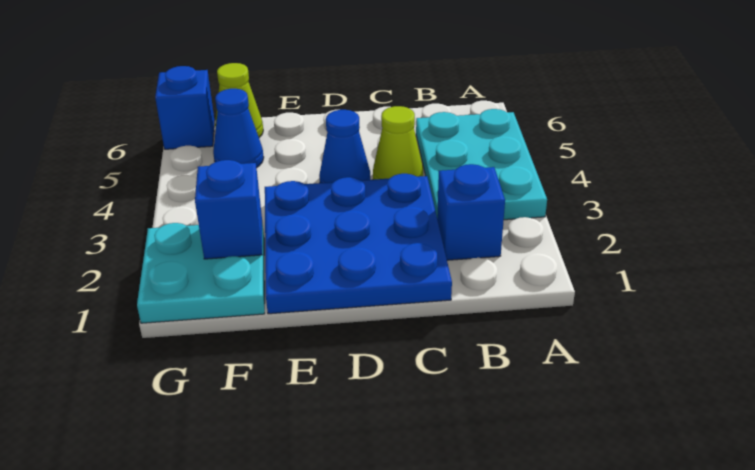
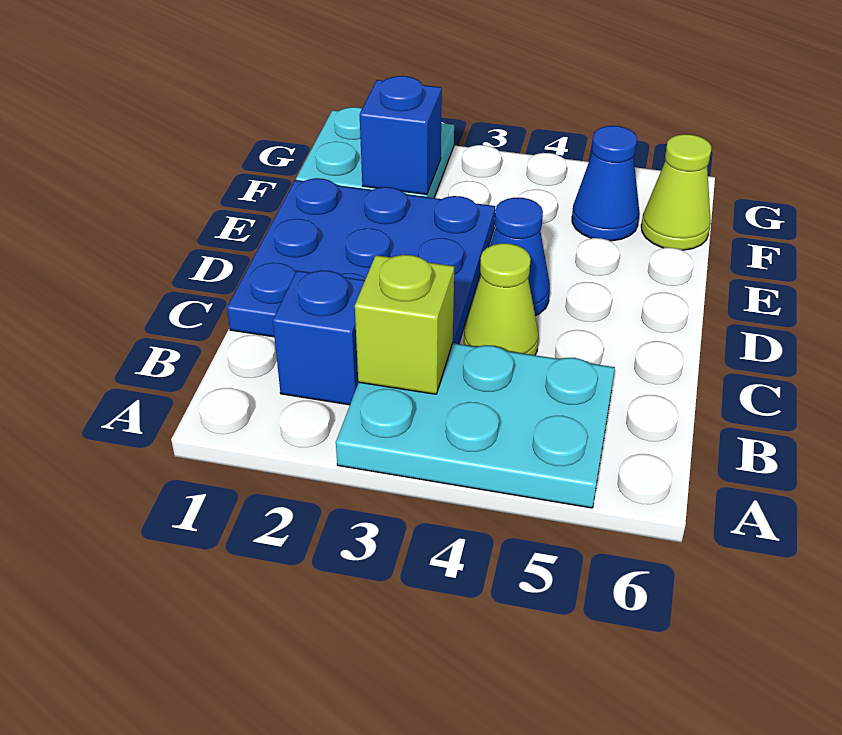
none -> lime 1x1 brick [355,255,454,394]
blue 1x1 brick [155,66,215,149] -> none

